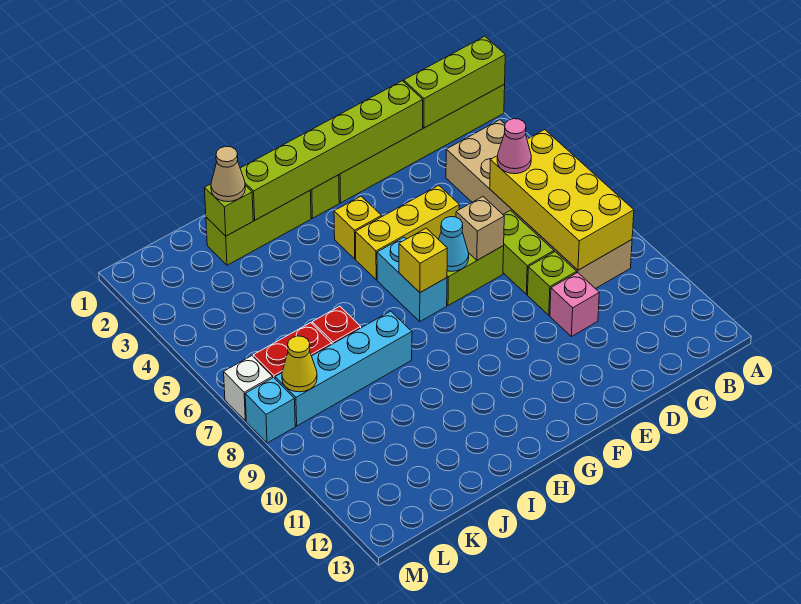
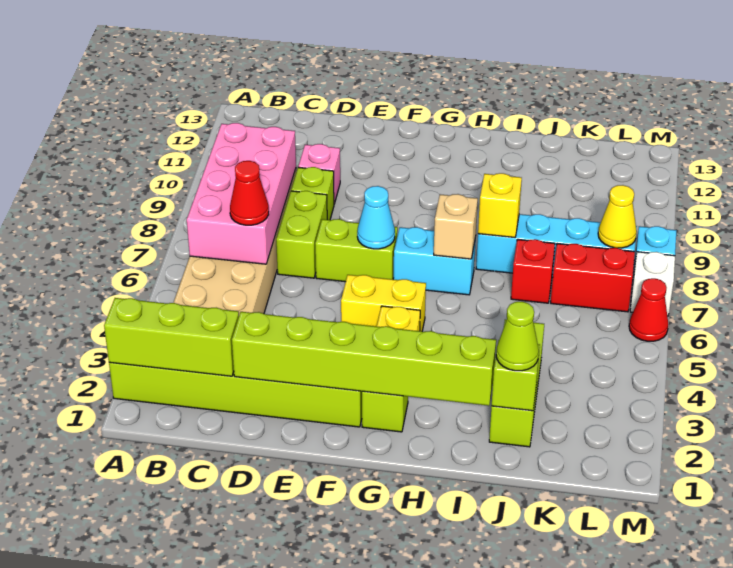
yellow 2x4 brick [490,130,634,270] -> pink 2x4 brick [187,123,296,264]
pink 1x1 cone [497,119,531,174] -> red 1x1 cone [230,161,269,225]
yellow 1x3 brick [356,185,460,280] -> yellow 1x2 brick [341,275,426,331]
tan 1x1 brick [456,197,504,260] -> tan 1x1 brick moved to [434,194,478,259]
cyan 1x2 brick [377,237,447,321] -> cyan 1x2 brick turned to [394,227,476,295]
yellow 1x1 brick [399,228,447,293] -> yellow 1x1 brick moved to [478,173,522,237]
lime 1x3 brick [206,191,311,265] -> lime 1x3 brick turned to [489,319,544,447]
tan 1x1 cone [211,146,245,202] -> lime 1x1 cone [496,301,539,371]
none -> red 1x1 cone [629,278,668,341]

